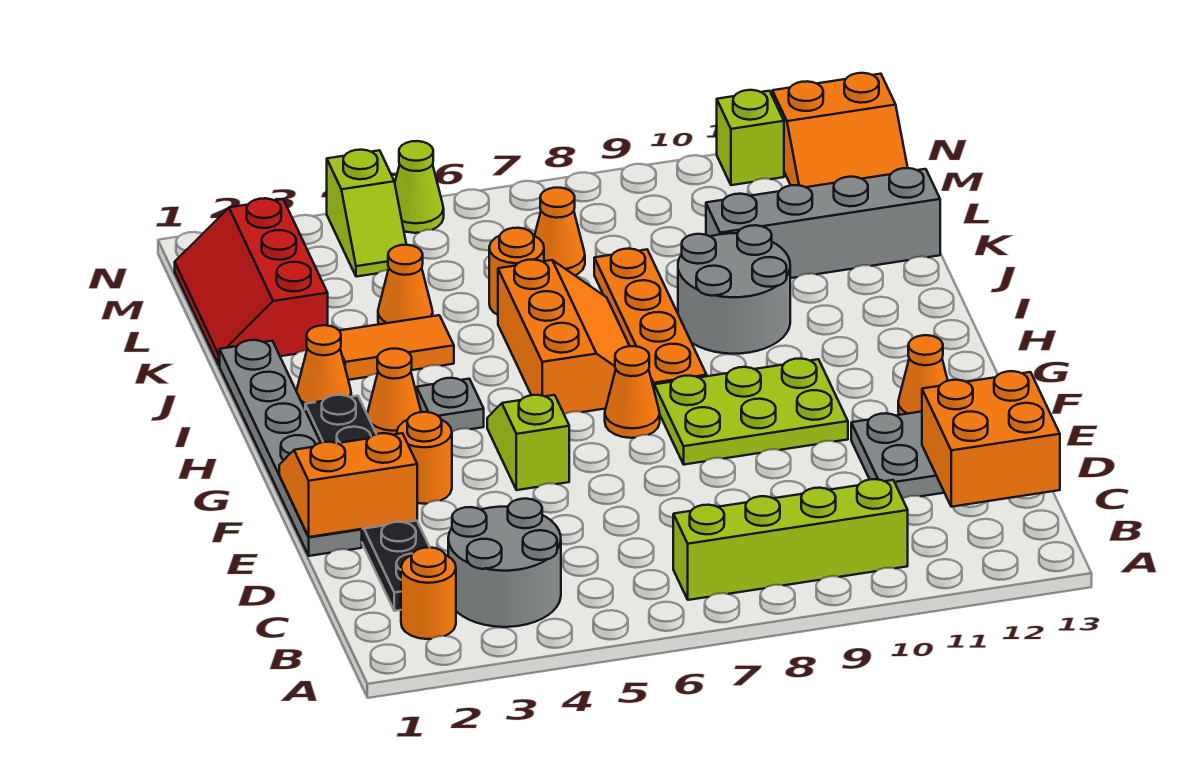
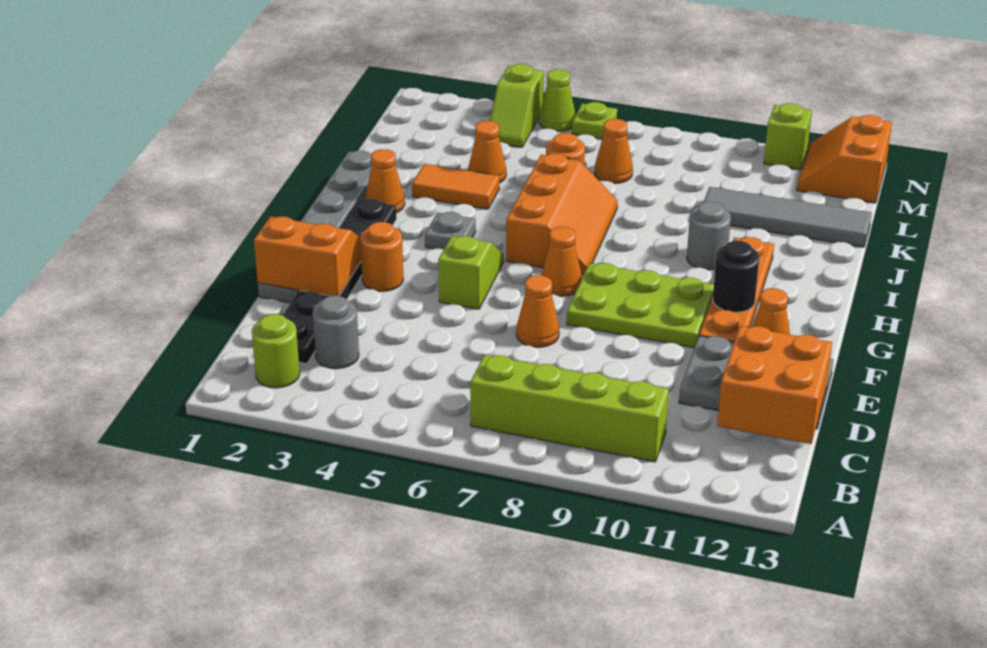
orange 1x1 round brick [401,547,456,639] -> lime 1x1 round brick [252,314,300,388]
grey 2x2 round brick [448,499,561,627] -> grey 1x1 round brick [313,296,359,369]
none -> black 1x1 round brick [713,241,759,312]
orange 1x1 cone [367,349,421,435] -> orange 1x1 cone moved to [516,275,559,347]
orange 1x4 plate [594,249,707,388] -> orange 1x4 plate moved to [699,237,774,342]
grey 2x2 round brick [678,225,790,354] -> grey 1x1 round brick [687,202,731,270]
red 2x3 slope [175,198,328,366] -> none
grey 1x4 brick [706,168,940,278] -> grey 1x4 tile [704,187,872,247]
orange 2x2 slope [772,73,908,187] -> orange 2x2 slope turned to [797,115,892,203]
none -> lime 1x1 plate [572,102,617,139]

